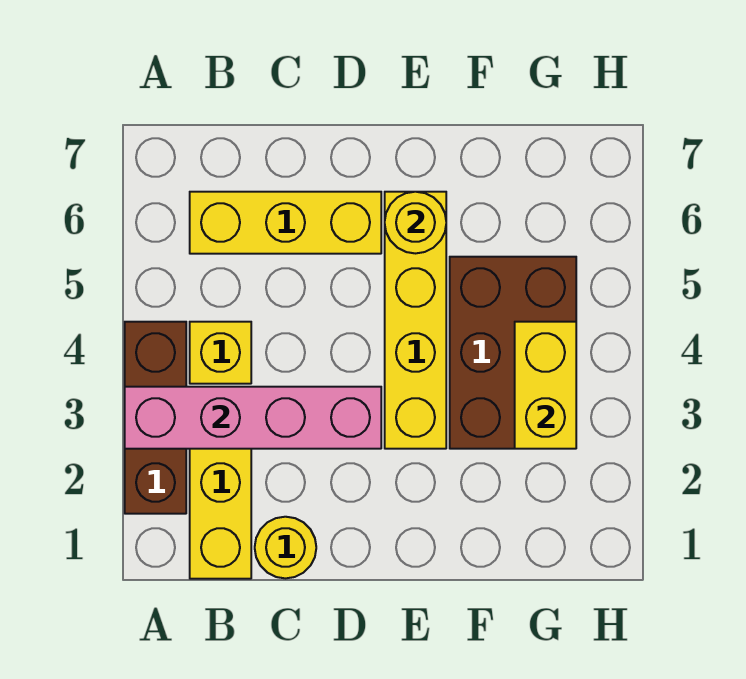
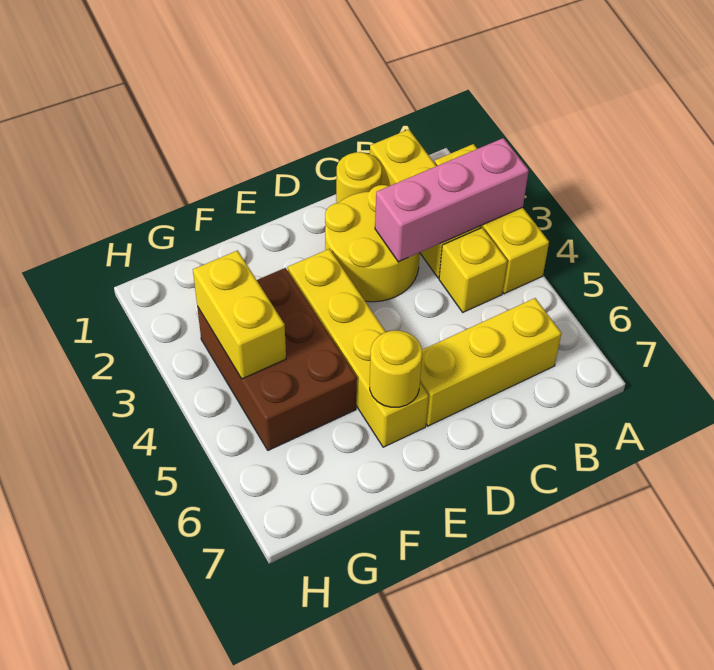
brown 1x3 brick [125,322,186,514] -> yellow 1x3 brick [435,144,549,294]
pink 1x4 brick [125,387,381,449] -> pink 1x3 brick [375,138,529,262]
none -> yellow 2x2 round brick [325,185,420,302]

